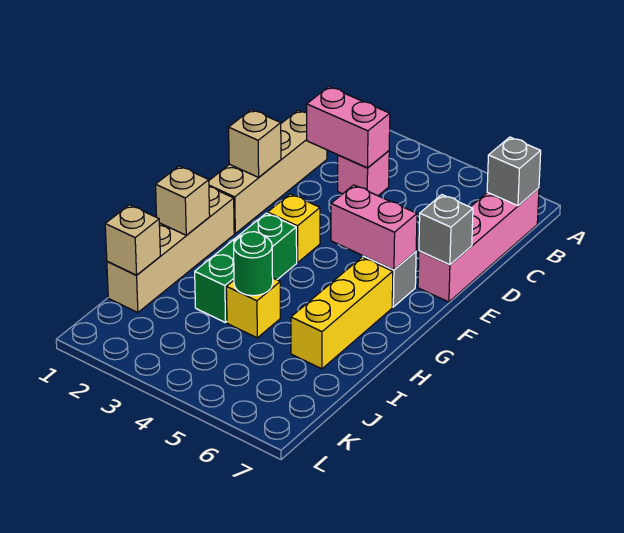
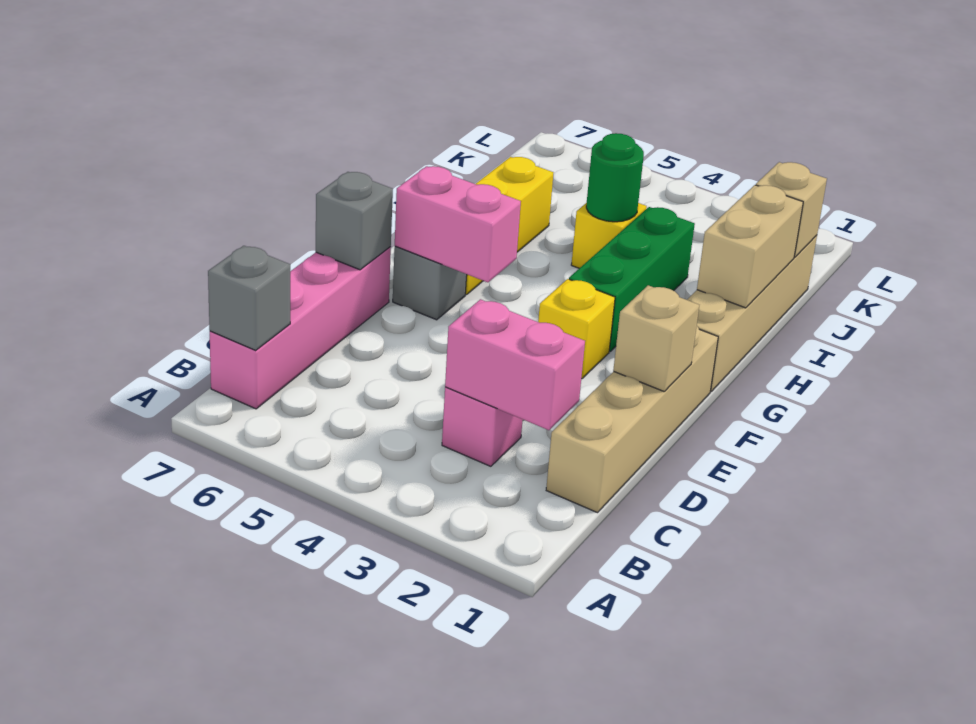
tan 1x1 brick [156,166,210,235] -> tan 1x2 brick [697,185,803,308]

